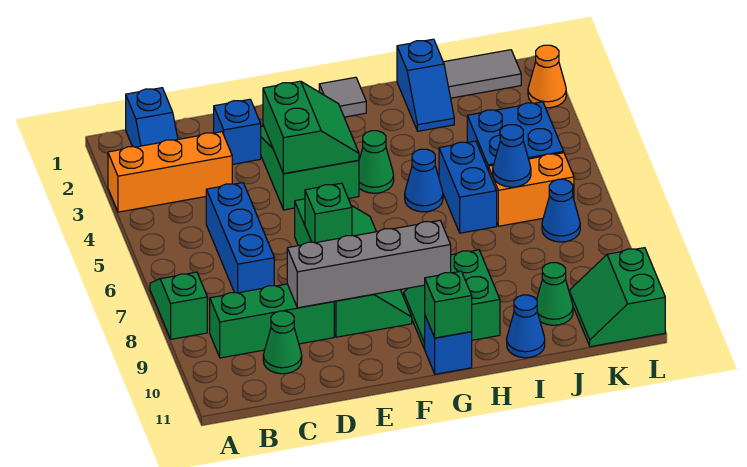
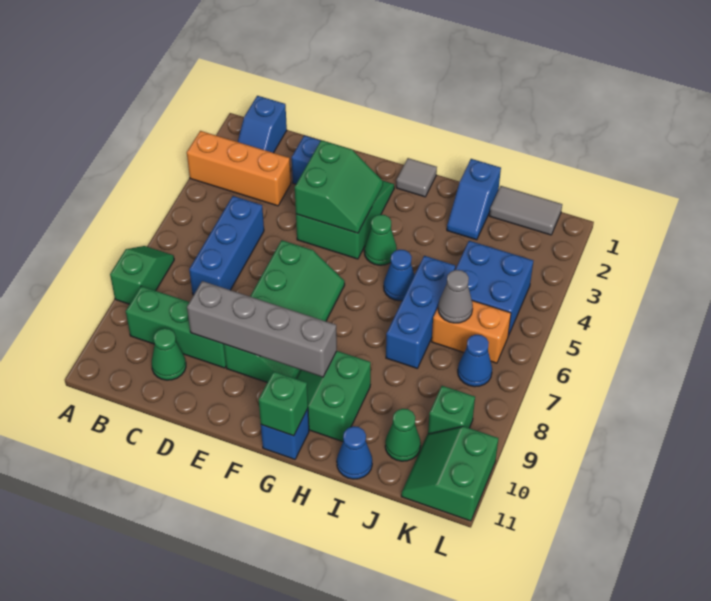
green 1x1 brick [305,183,352,243] -> green 1x1 brick moved to [428,386,475,434]
blue 1x2 brick [439,141,497,233] -> blue 1x3 brick [386,256,455,368]
blue 1x1 cone [493,125,531,187] -> grey 1x1 cone [438,270,473,323]
orange 1x1 cone [528,45,566,108] -> none

